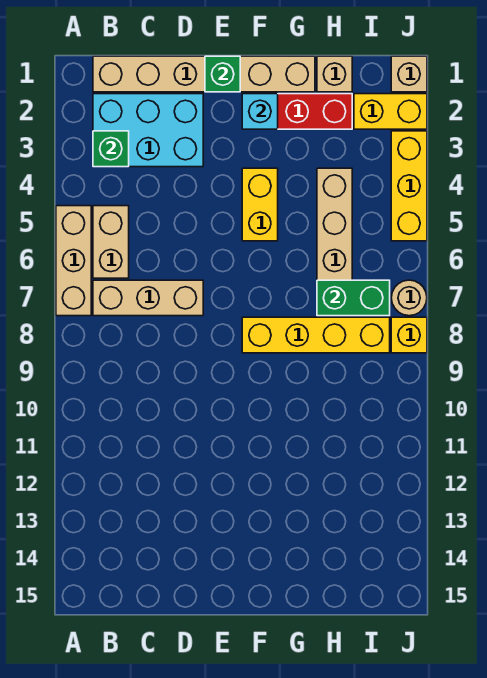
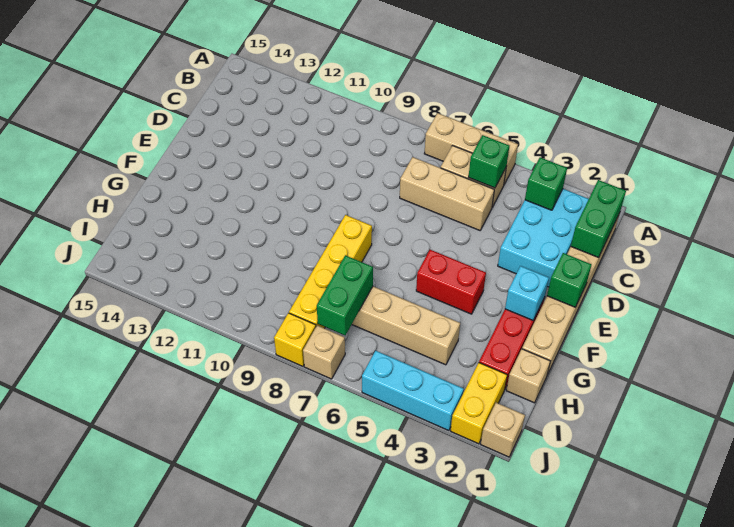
none -> green 1x2 brick [571,180,626,258]
none -> green 1x1 brick [468,135,509,188]
tan 1x3 brick [93,280,203,316] -> tan 1x3 brick turned to [400,157,494,230]
yellow 1x2 brick [242,168,278,241] -> red 1x2 brick [416,250,486,314]
yellow 1x3 brick [391,131,427,241] -> cyan 1x3 brick [362,351,464,431]
tan 1x1 round brick [391,280,427,316] -> tan 1x1 brick [303,325,345,379]

